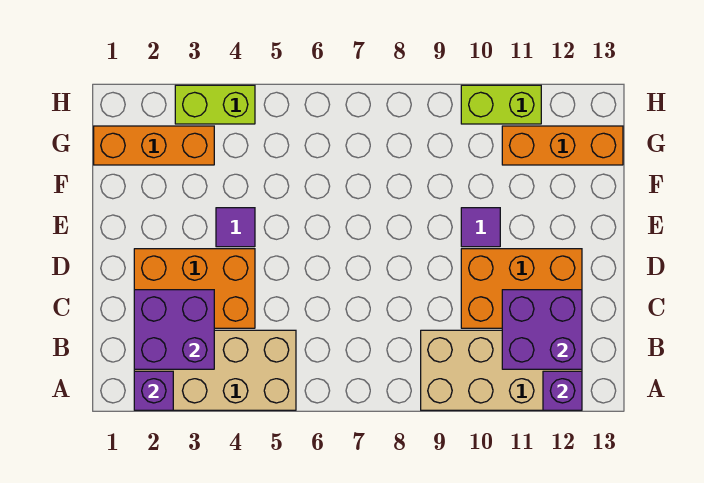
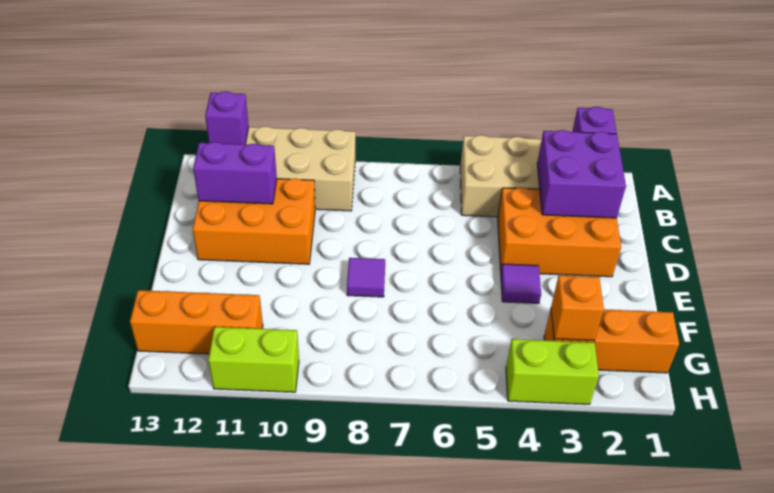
purple 2x2 brick [502,290,582,369] -> purple 1x2 brick [193,142,277,204]
purple 1x1 tile [461,208,500,247] -> purple 1x1 tile moved to [347,258,385,297]
none -> orange 1x1 brick [551,276,604,341]

